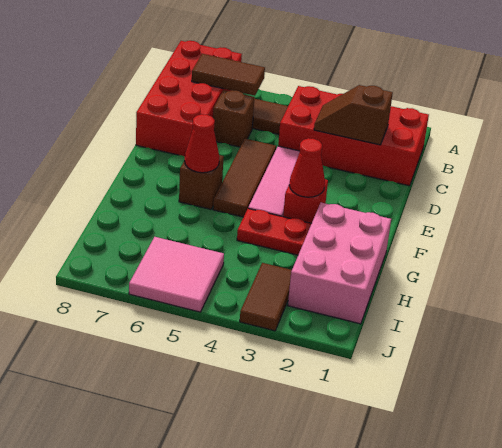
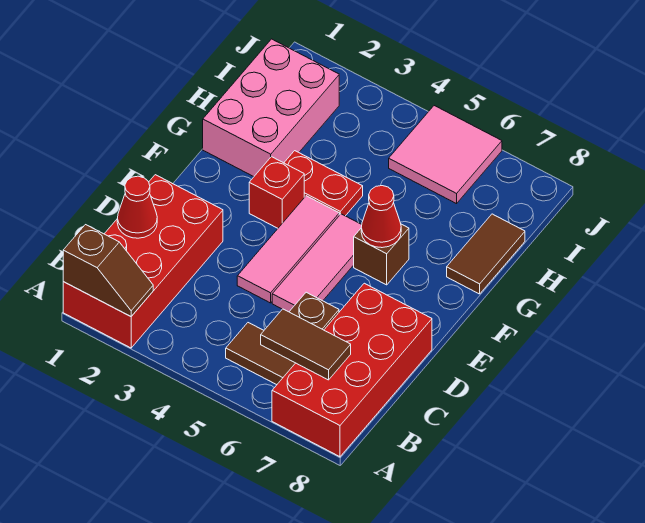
red 2x4 brick [278,86,429,186] -> red 2x4 brick turned to [63,175,223,348]
brown 1x2 slope [314,85,393,145] -> brown 1x2 slope moved to [63,225,153,316]
brown 1x3 tile [213,139,276,217] -> pink 1x3 tile [272,214,362,312]
red 1x1 cone [289,138,325,197] -> red 1x1 cone moved to [117,176,157,238]
brown 1x2 tile [240,263,292,331] -> brown 1x2 tile moved to [447,214,525,294]

